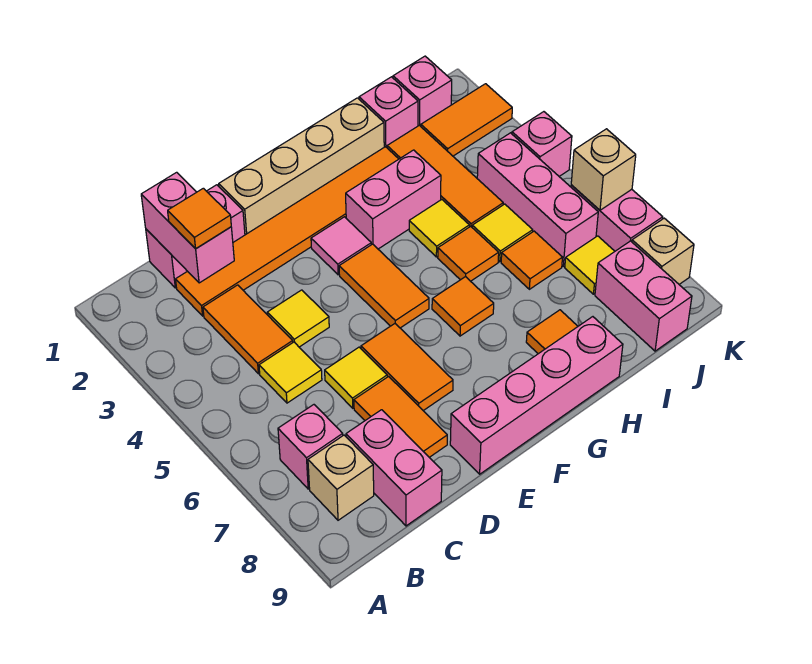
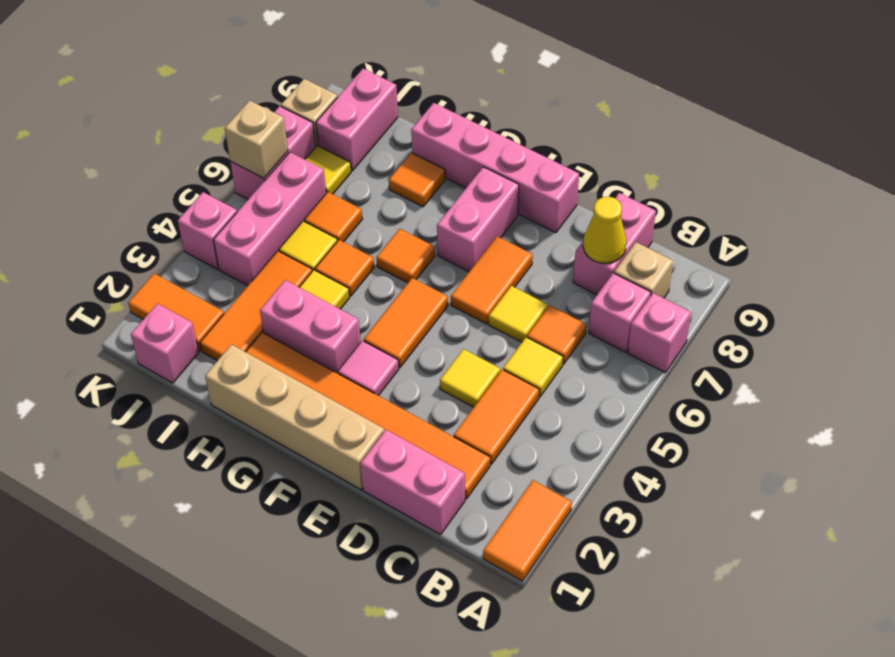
pink 1x2 brick [141,172,234,283] -> pink 1x2 brick moved to [437,167,519,272]
orange 1x1 tile [168,188,231,249] -> orange 1x1 tile moved to [527,305,586,364]
none -> yellow 1x1 cone [583,197,626,263]
orange 1x2 tile [354,377,447,457] -> orange 1x2 tile moved to [483,480,572,581]
pink 1x1 brick [359,77,418,147] -> pink 1x1 brick moved to [628,293,691,373]

